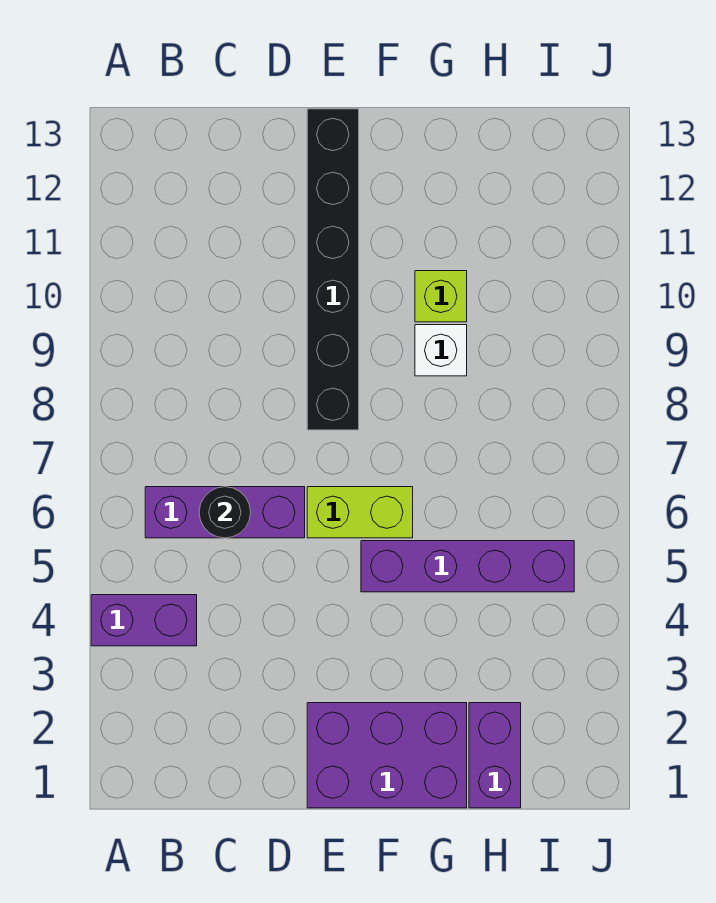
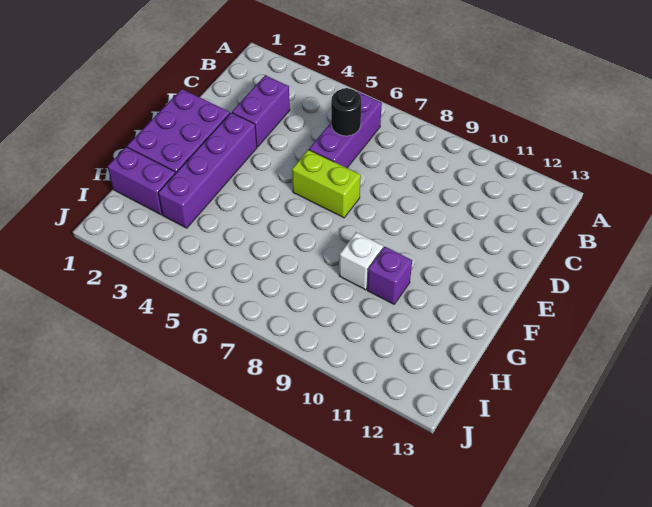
purple 1x2 brick [91,595,197,646] -> purple 1x2 brick moved to [232,75,290,147]
lime 1x2 brick [307,487,413,538] -> lime 1x2 brick turned to [292,150,361,218]
black 1x6 brick [307,109,359,430] -> none
purple 1x4 brick [361,541,574,592] -> purple 1x4 brick moved to [158,113,257,228]
lime 1x1 brick [415,271,467,322] -> purple 1x1 brick [367,247,412,304]

